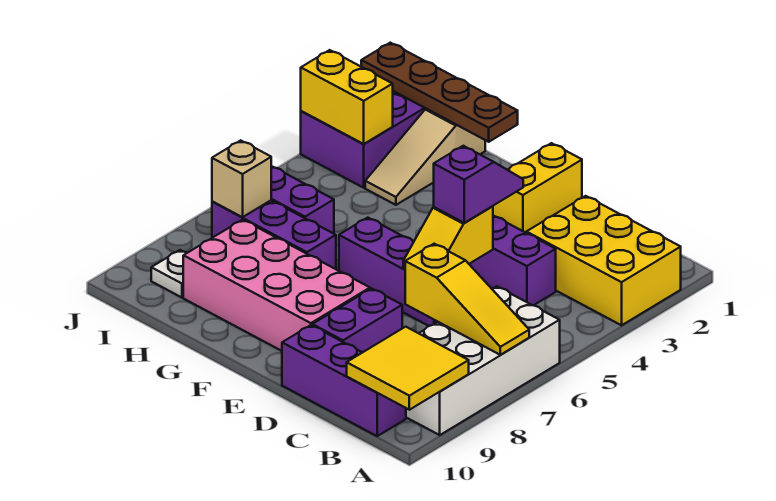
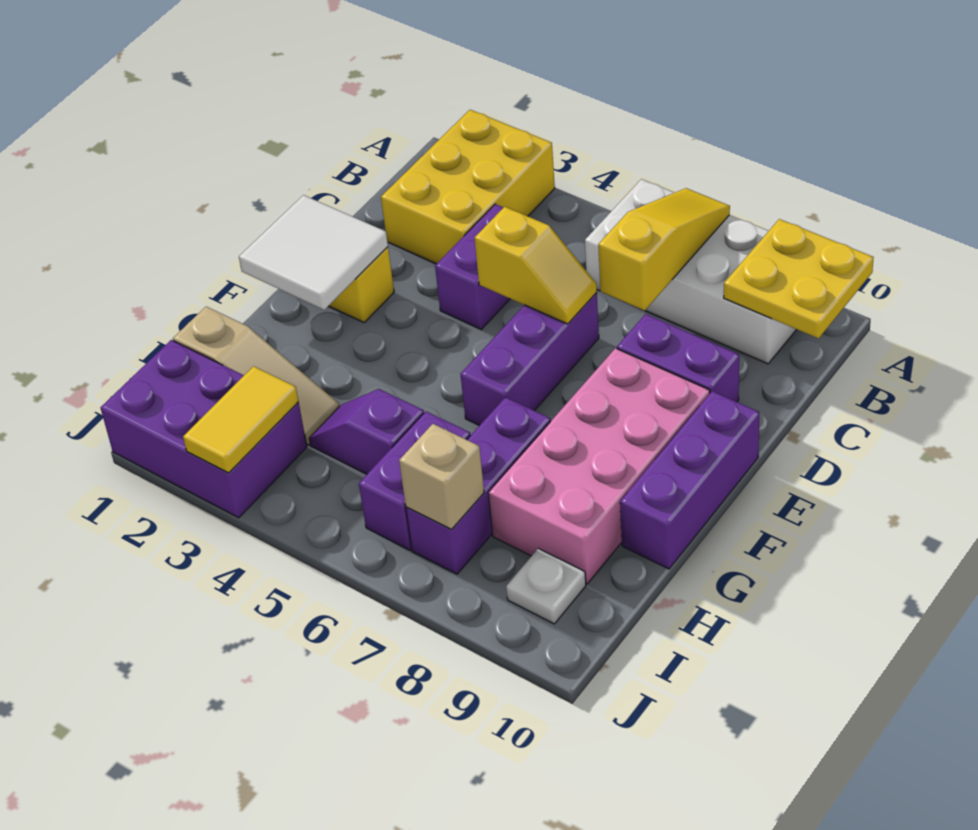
yellow 2x2 tile [347,327,469,410] -> yellow 2x2 plate [724,219,874,338]
purple 1x3 brick [282,325,406,436] -> purple 1x3 brick moved to [620,391,759,569]
purple 1x2 slope [434,146,523,223] -> purple 1x2 slope moved to [309,389,424,474]
none -> white 2x2 tile [239,195,388,310]
brown 1x4 plate [361,43,518,142] -> none
yellow 1x2 brick [301,50,393,144] -> yellow 1x2 tile [183,366,298,473]

